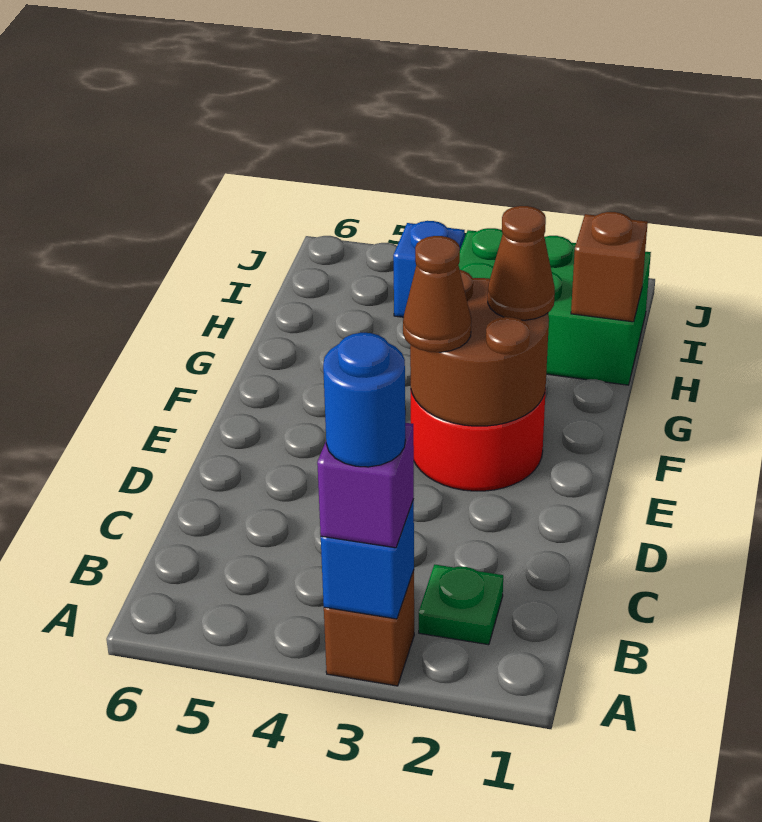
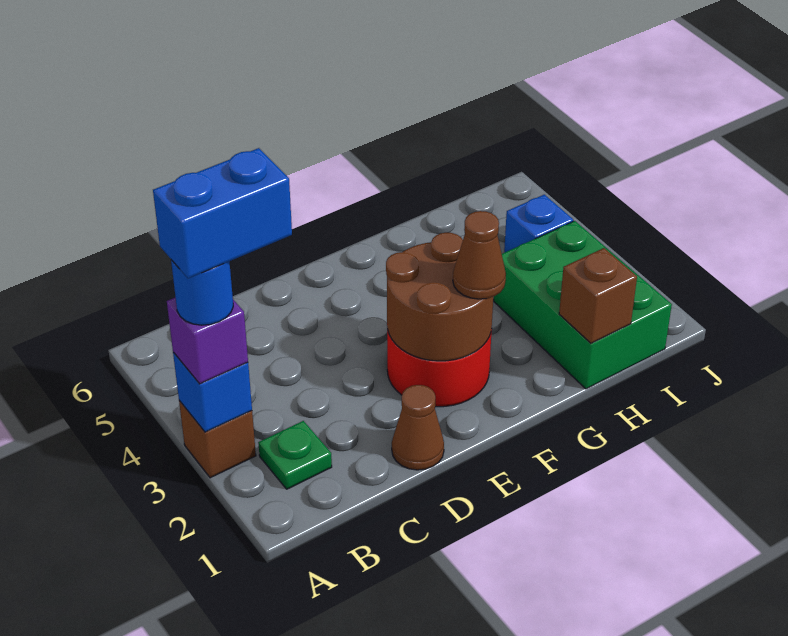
none -> blue 1x2 brick [153,148,292,279]
brown 1x1 cone [403,236,471,352] -> brown 1x1 cone moved to [392,385,444,470]

